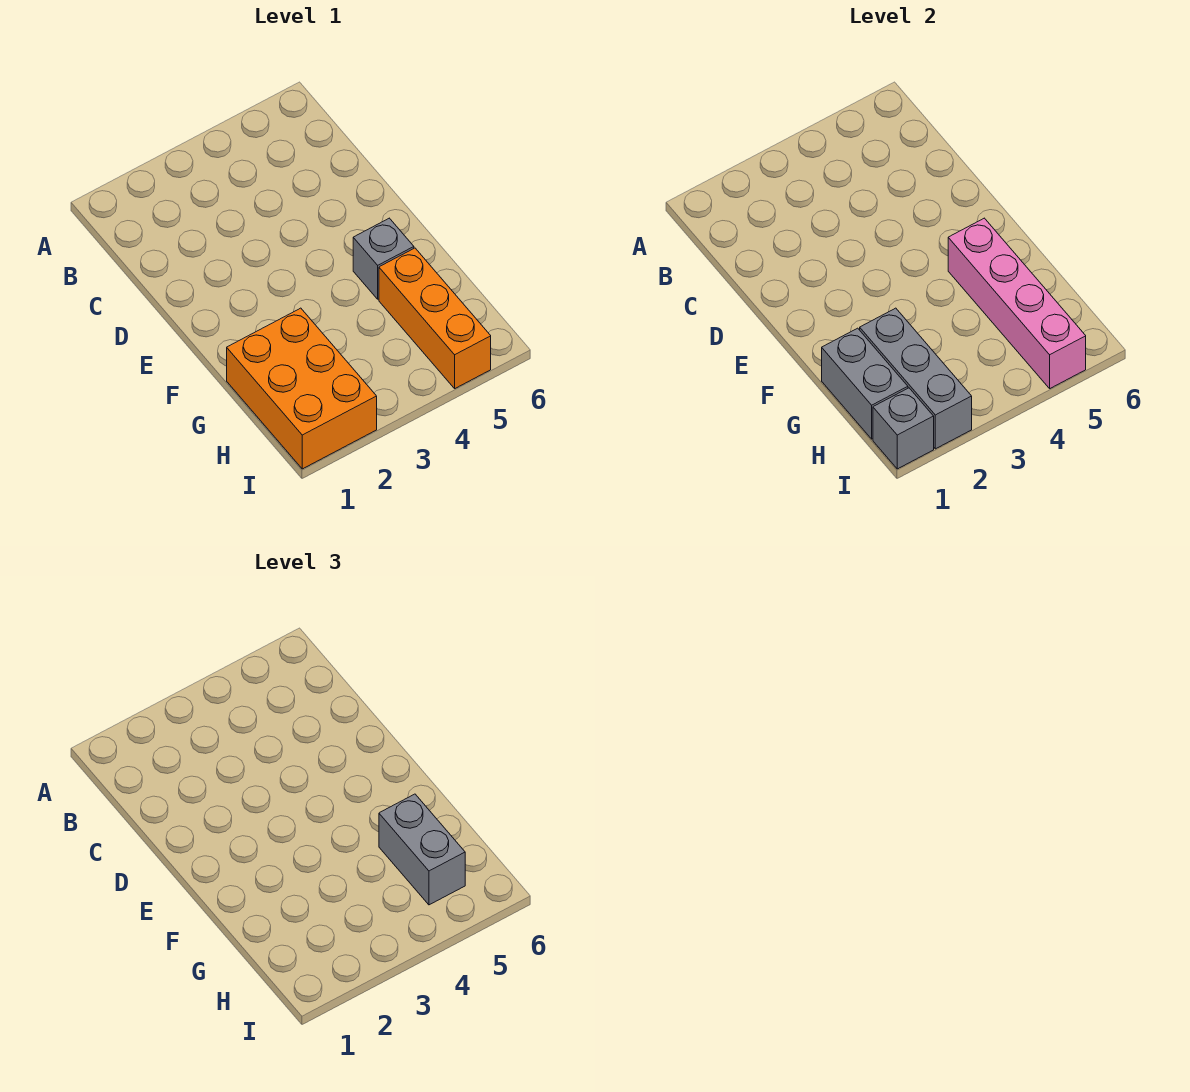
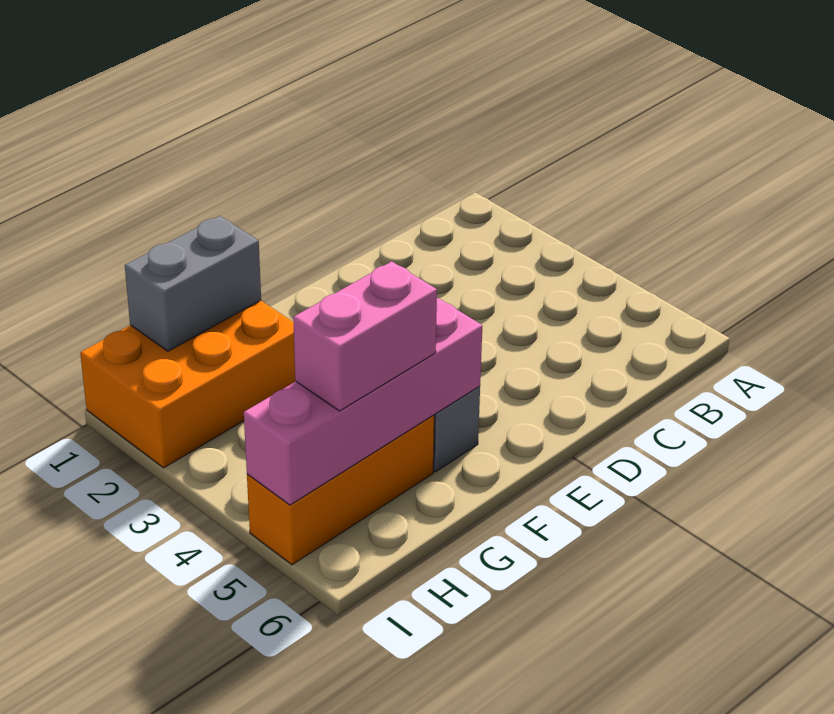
grey 1x3 brick [860,308,972,449] -> none
grey 1x2 brick [379,794,465,905] -> pink 1x2 brick [293,261,437,411]
grey 1x1 brick [873,388,934,469] -> none

